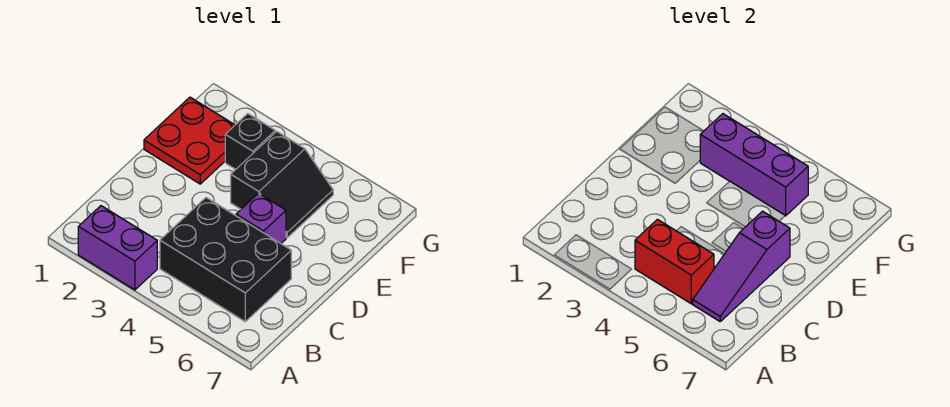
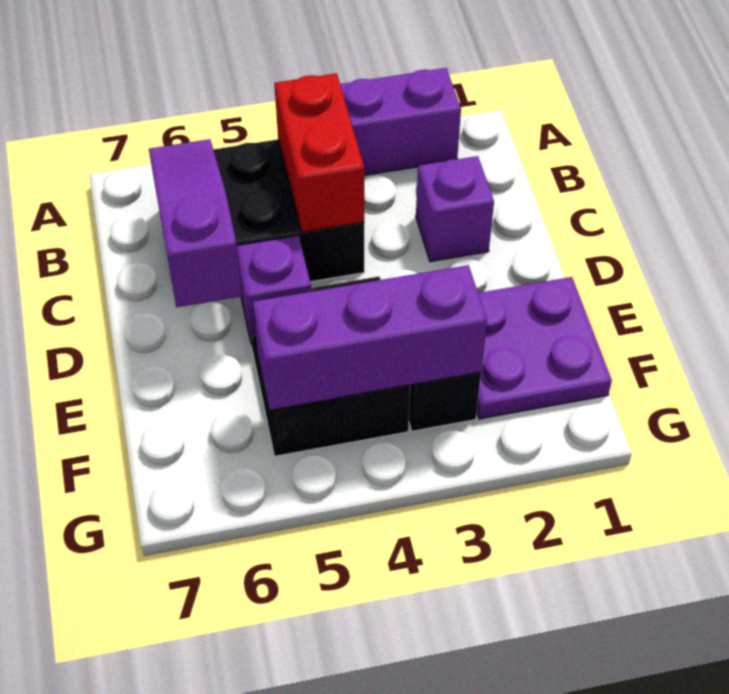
red 1x2 brick [635,219,714,304] -> red 1x2 brick turned to [274,73,364,232]
none -> purple 1x1 brick [416,156,494,262]
red 2x2 plate [144,97,235,184] -> purple 2x2 plate [477,277,612,419]

